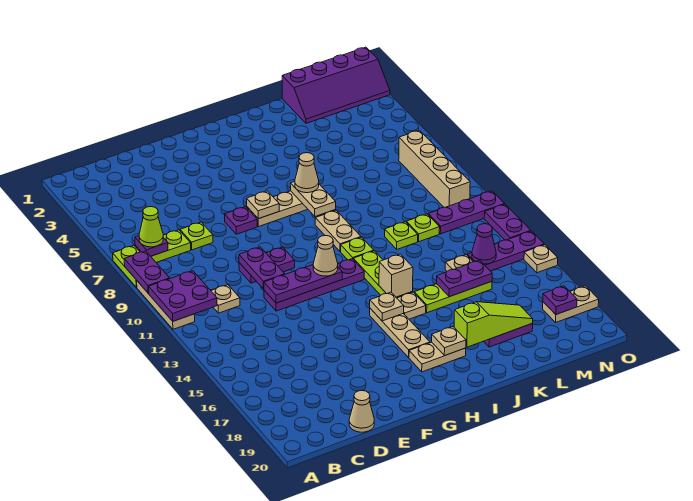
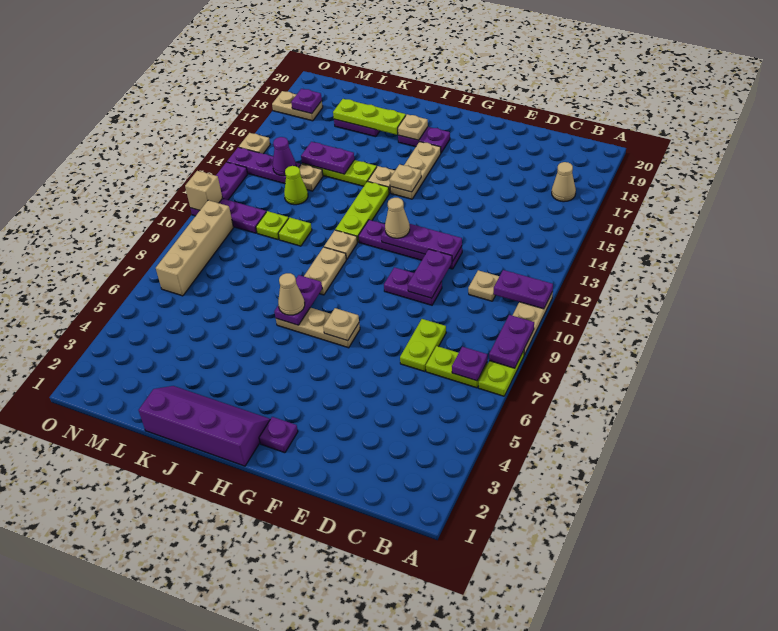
purple 2x2 plate [149,271,217,321] -> purple 1x2 plate [494,270,553,309]
lime 1x1 cone [139,207,163,247] -> lime 1x1 cone moved to [284,166,308,205]
lime 1x1 plate [180,222,213,250] -> lime 1x2 plate [400,319,446,372]
tan 1x1 cone [349,391,374,432] -> tan 1x1 cone moved to [552,162,576,202]
purple 1x1 plate [225,207,257,234] -> purple 1x1 plate moved to [259,417,298,453]
tan 1x2 plate [409,342,466,372] -> purple 1x2 plate [398,127,450,153]
tan 1x2 plate [290,182,336,216] -> purple 1x2 plate [274,275,322,325]
lime 1x1 plate [341,237,374,260] -> tan 1x1 plate [324,230,357,259]
tan 1x1 brick [379,254,413,297] -> tan 1x1 brick moved to [185,171,222,210]
lime 1x3 slope [454,302,533,347] -> lime 1x3 plate [333,99,406,135]
purple 2x4 slope [282,47,390,123] -> purple 2x4 slope moved to [139,386,270,466]

